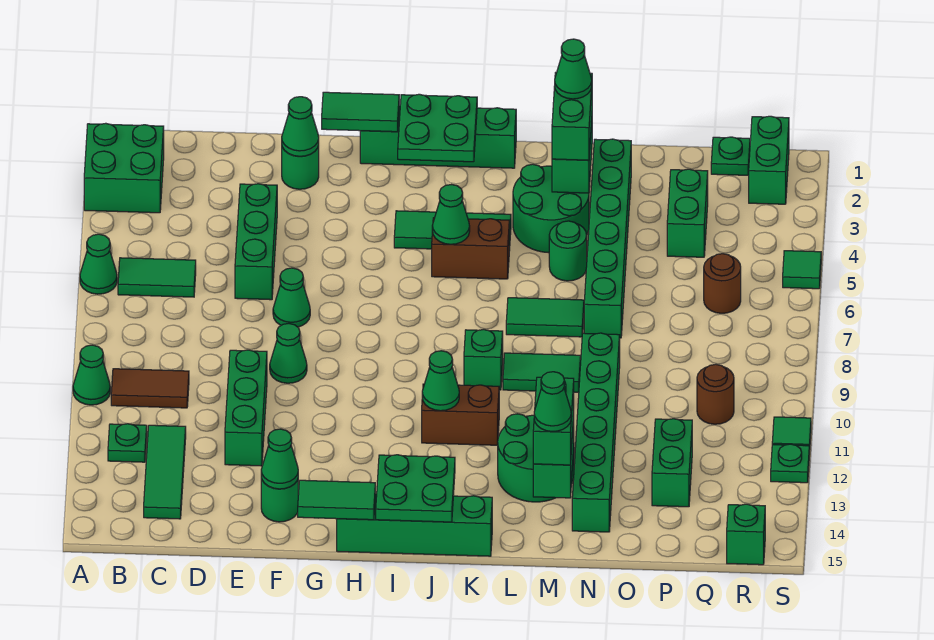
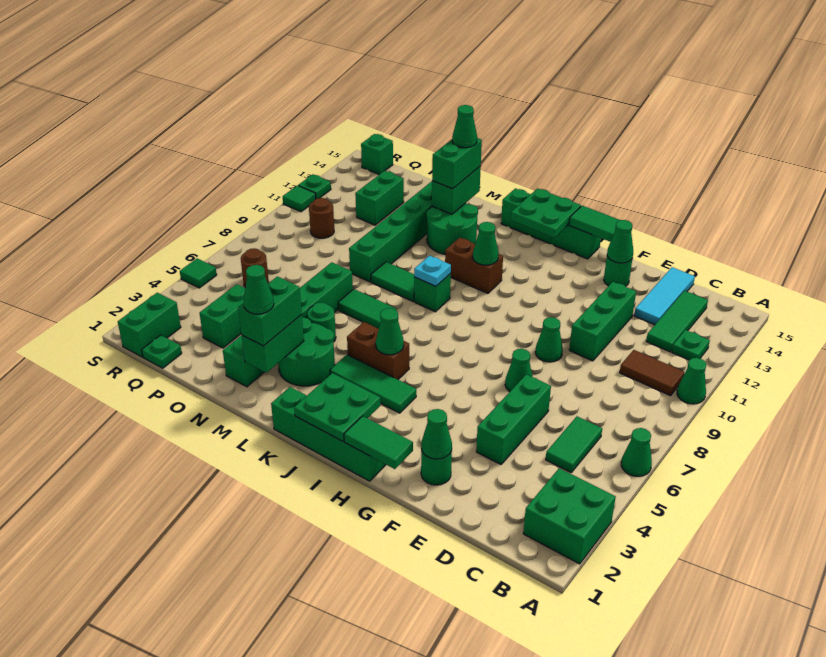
green 1x2 tile [118,258,196,297] -> green 1x2 tile turned to [546,416,602,472]
none -> cyan 1x3 tile [634,267,695,325]
none -> cyan 1x1 plate [414,256,451,286]

